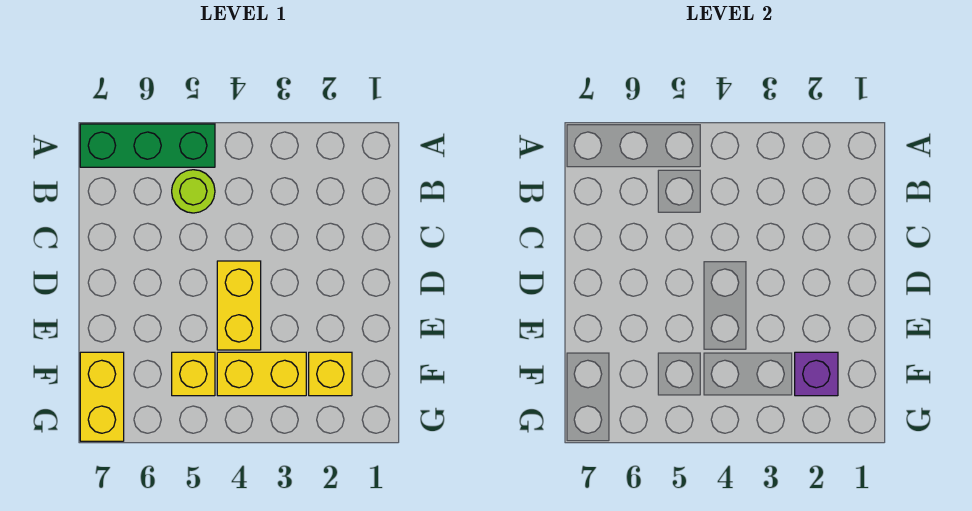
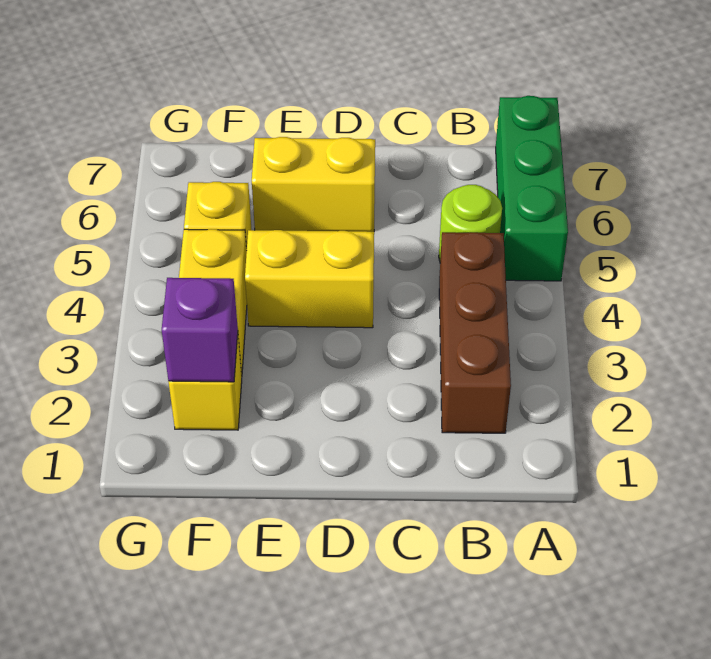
none -> brown 1x3 brick [439,232,511,433]
yellow 1x2 brick [80,352,124,441] -> yellow 1x2 brick moved to [252,137,375,232]

